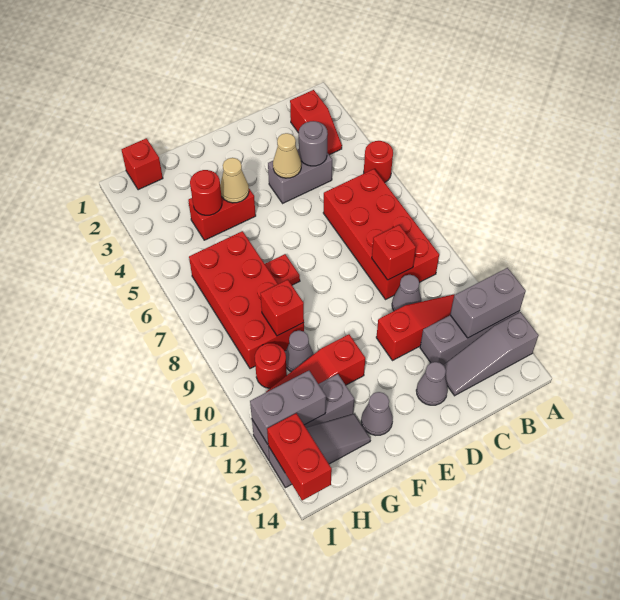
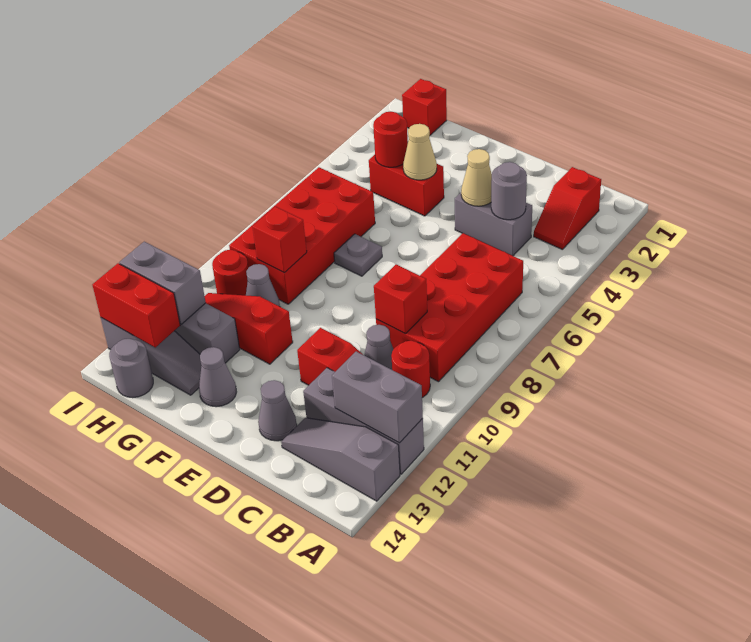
red 1x1 round brick [364,141,393,182] -> red 1x1 round brick moved to [391,341,430,398]
red 1x1 plate [265,254,300,285] -> grey 1x1 plate [334,234,382,276]
none -> grey 1x1 round brick [109,339,153,398]
red 1x2 brick [267,413,332,500] -> red 1x2 brick turned to [93,263,180,347]

